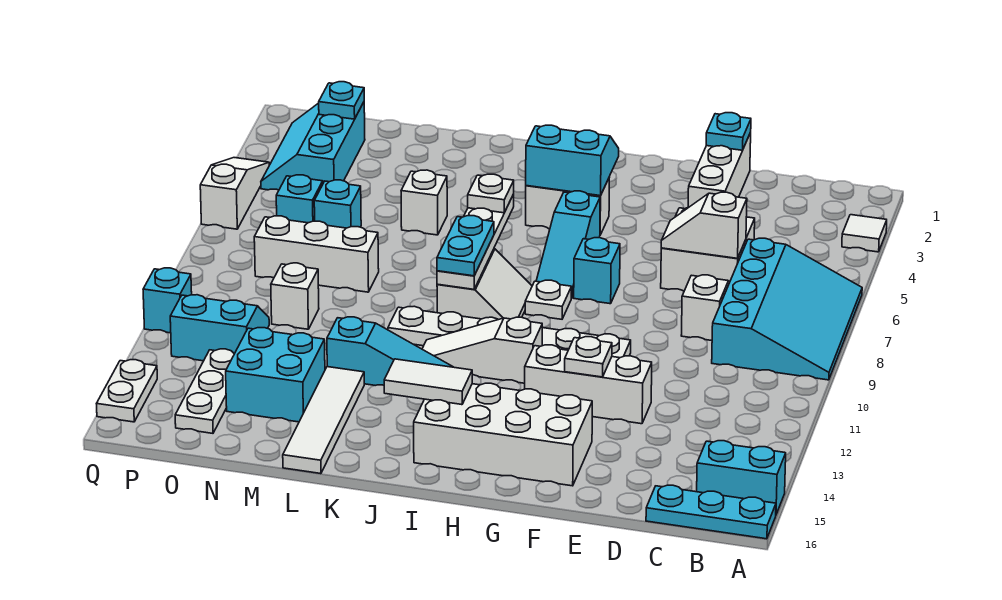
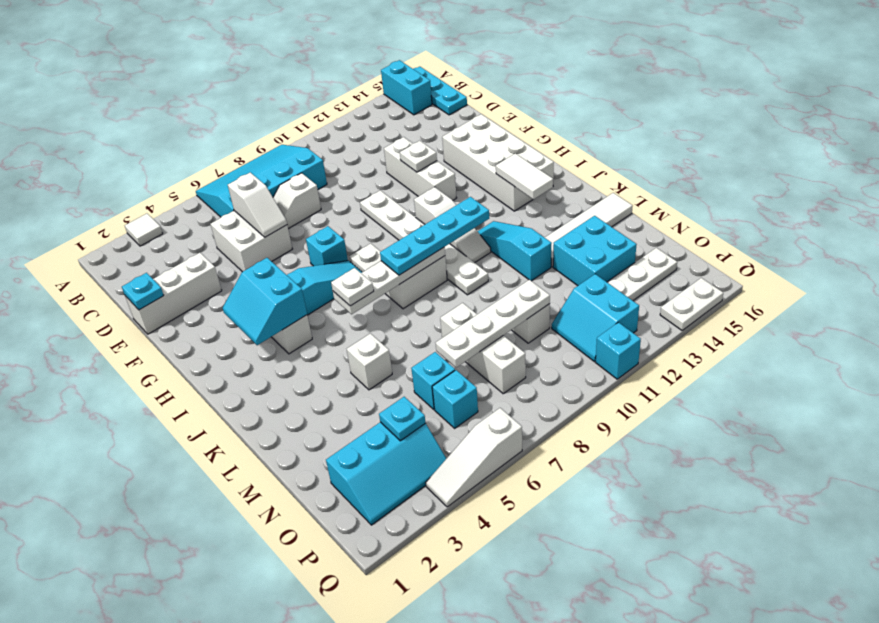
cyan 1x2 plate [437,216,494,276] -> cyan 1x4 plate [380,197,489,275]
none -> white 1x4 plate [436,280,550,367]
cyan 1x1 plate [319,82,364,119] -> cyan 1x1 plate moved to [379,397,425,441]

